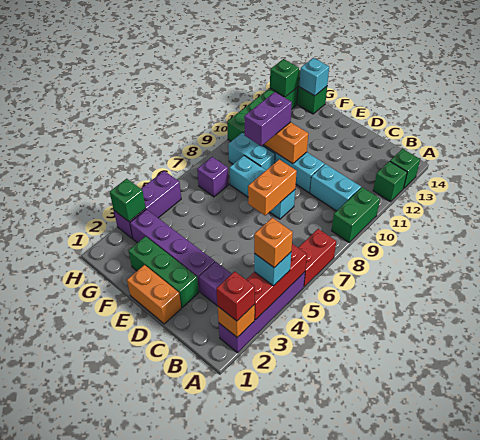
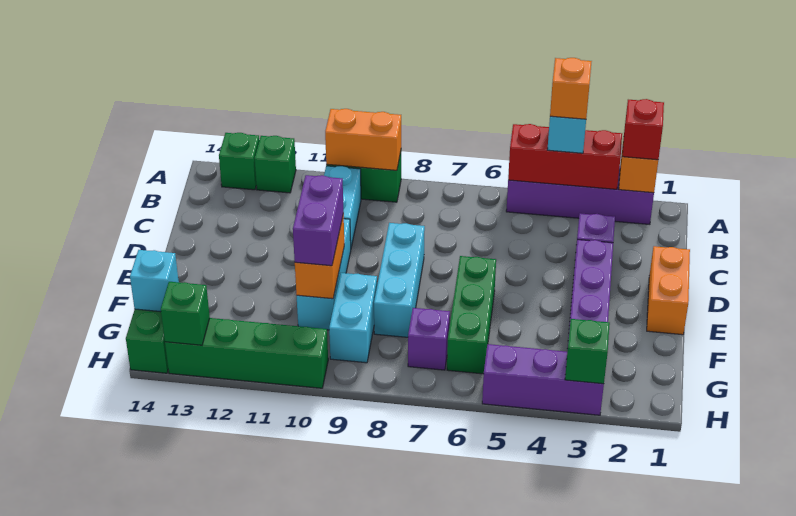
red 1x2 brick [298,229,336,287] -> none
green 1x3 brick [129,236,199,308] -> green 1x3 brick moved to [447,256,496,374]
orange 1x2 brick [248,159,297,215] -> orange 1x2 brick moved to [325,109,401,170]
purple 1x2 brick [244,92,292,146] -> purple 1x2 brick turned to [293,175,344,266]

